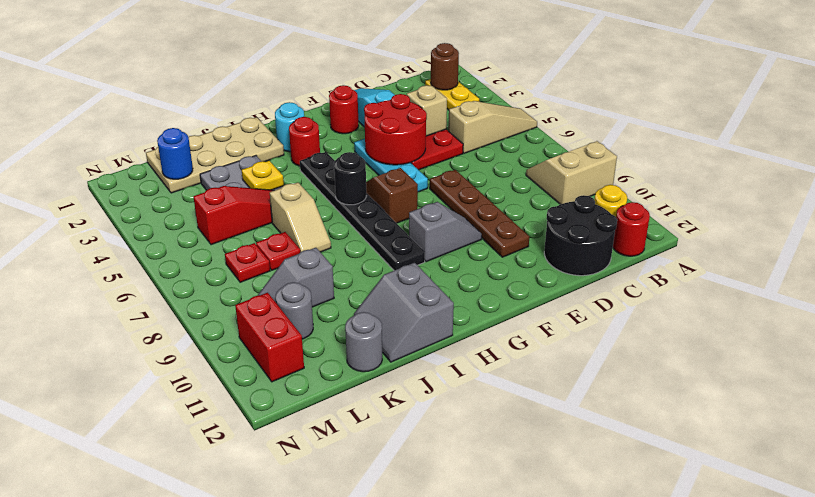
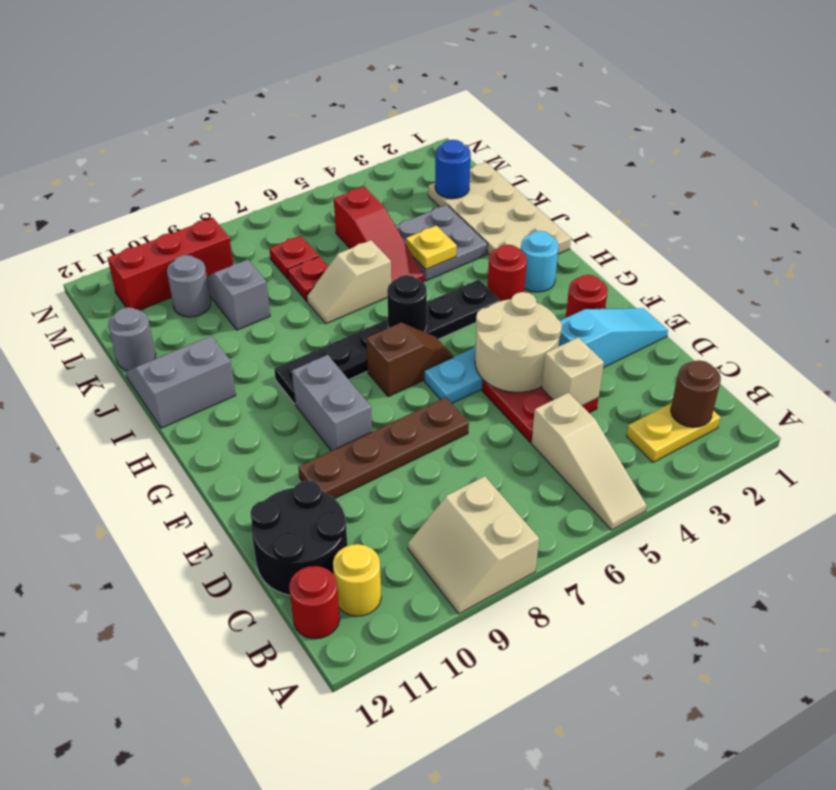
tan 2x2 slope [526,141,617,204] -> tan 2x2 slope turned to [408,476,539,614]
red 2x2 round brick [364,94,427,165] -> tan 2x2 round brick [475,292,562,392]
grey 1x2 slope [409,202,482,262] -> grey 1x2 brick [292,355,372,451]
red 1x2 brick [235,293,304,382] -> red 1x3 brick [108,218,233,310]

